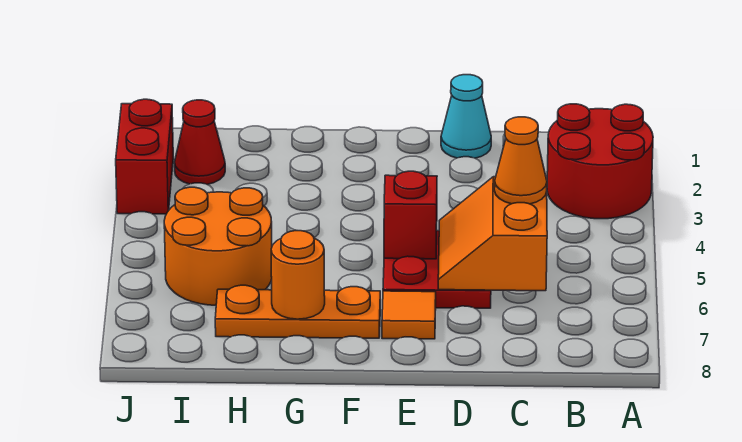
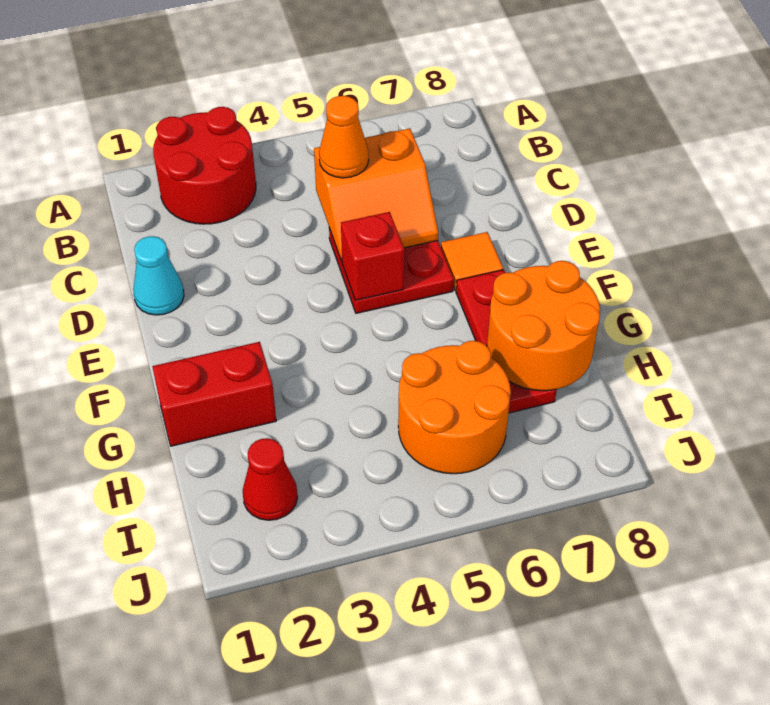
orange 1x3 plate [215,285,380,338] -> red 1x3 plate [456,270,557,413]
orange 1x1 round brick [271,231,325,319] -> orange 2x2 round brick [487,261,600,391]
red 1x2 brick [116,99,173,214] -> red 1x2 brick moved to [152,342,276,446]

